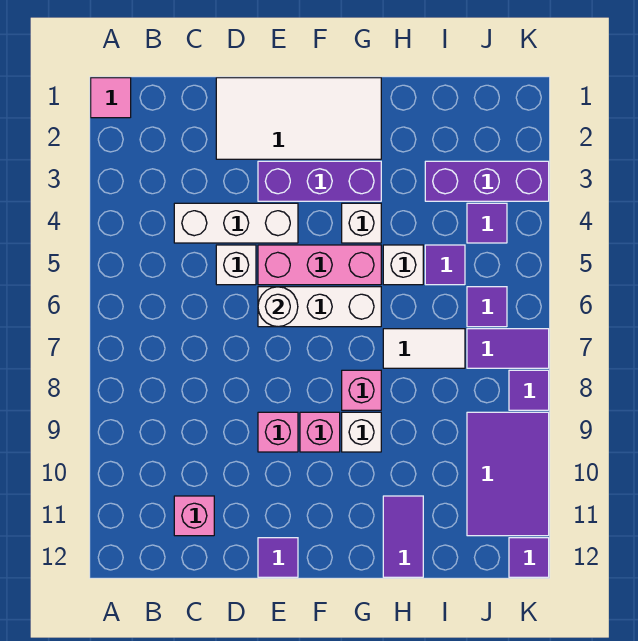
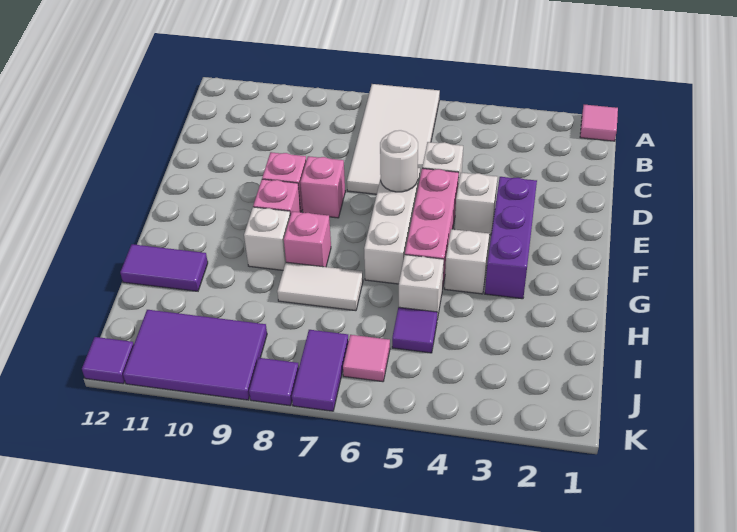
white 1x3 brick [174,203,298,243] -> white 1x1 brick [455,173,498,235]
pink 1x1 brick [174,496,214,536] -> pink 1x1 brick moved to [300,156,345,218]
white 2x4 tile [216,78,381,159] -> white 2x4 tile moved to [347,84,440,194]
purple 1x1 tile [258,538,298,577] -> none
white 1x2 tile [383,329,465,368] -> white 1x2 tile turned to [277,262,363,311]
purple 1x3 brick [425,161,549,201] -> none
purple 1x1 tile [467,203,507,243] -> none
purple 1x1 tile [467,287,507,327] -> pink 1x1 tile [343,335,390,382]

